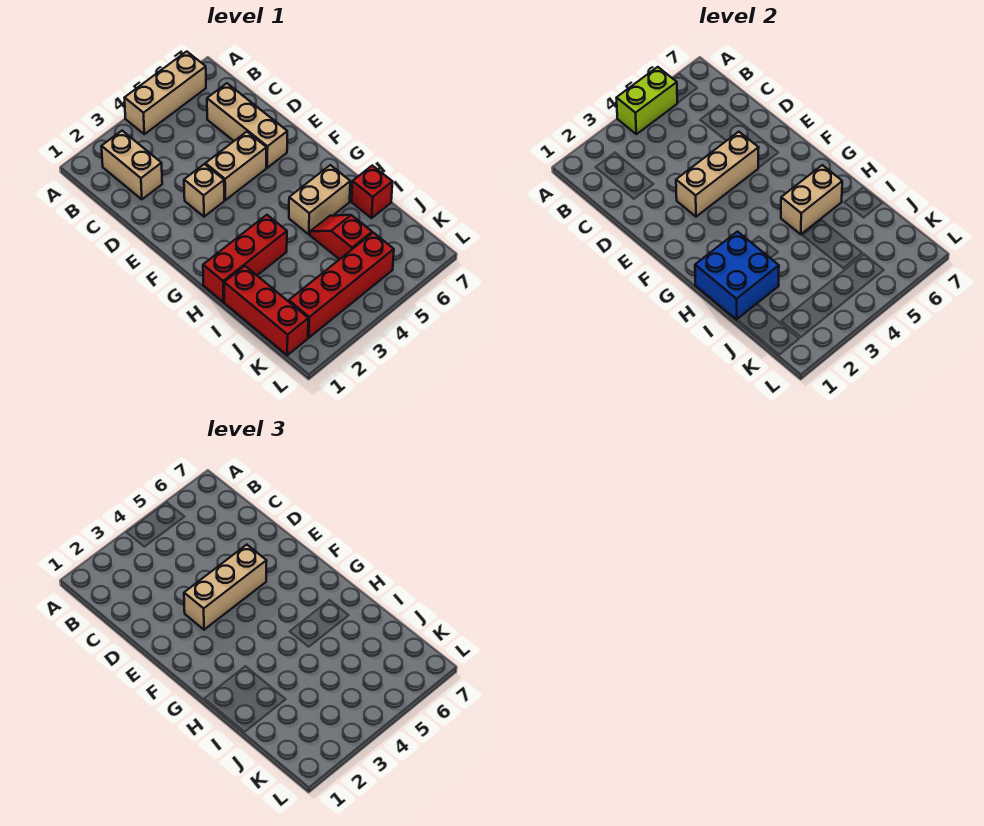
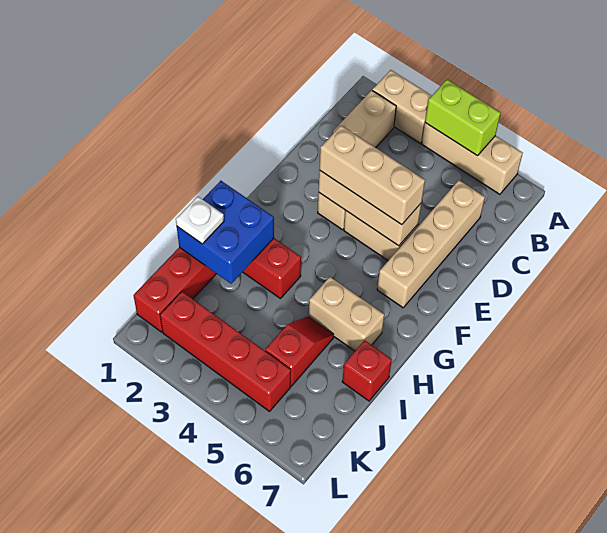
tan 1x3 brick [207,83,287,168] -> tan 1x4 brick [377,180,485,308]
tan 1x2 brick [781,165,842,234] -> tan 1x2 brick moved to [372,70,432,143]
none -> white 1x1 plate [176,196,224,244]

